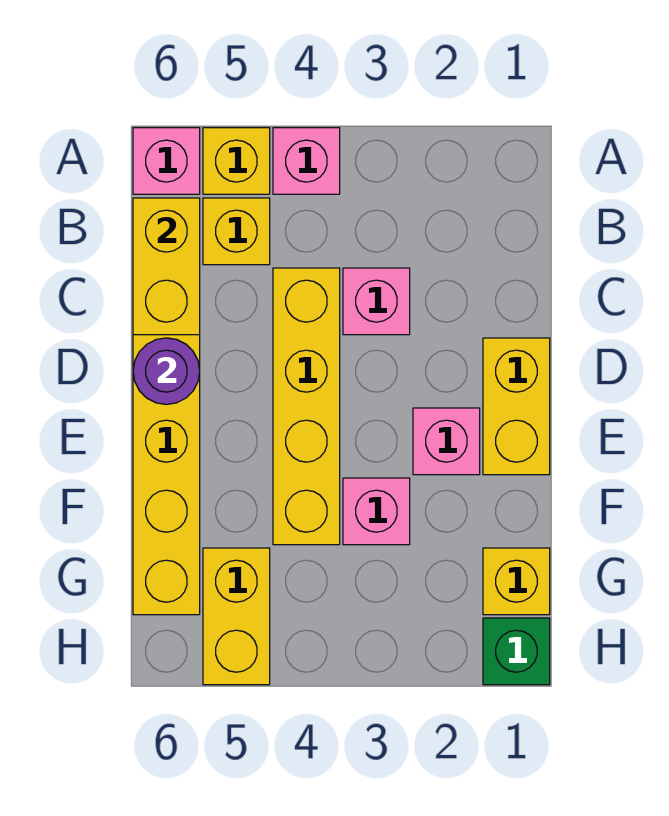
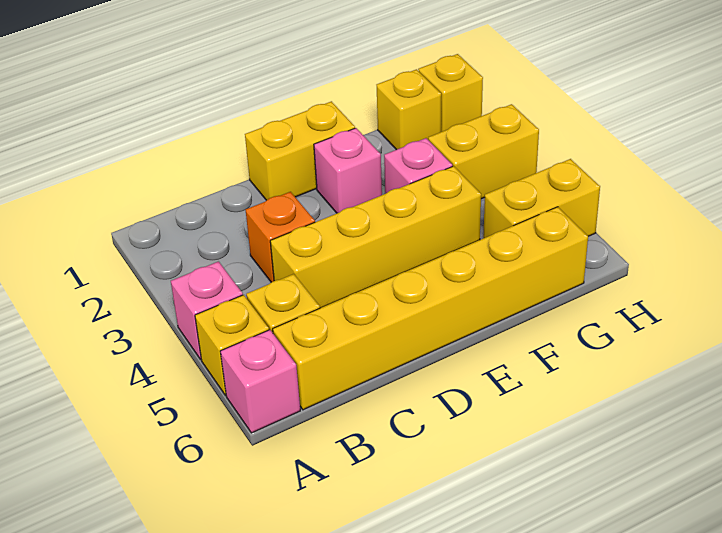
yellow 1x2 brick [133,198,200,335] -> yellow 1x2 brick moved to [428,104,539,199]
pink 1x1 brick [343,268,410,335] -> orange 1x1 brick [246,192,315,282]
purple 1x1 round brick [133,338,200,404] -> none
green 1x1 brick [483,618,550,685] -> yellow 1x1 brick [418,54,483,132]

